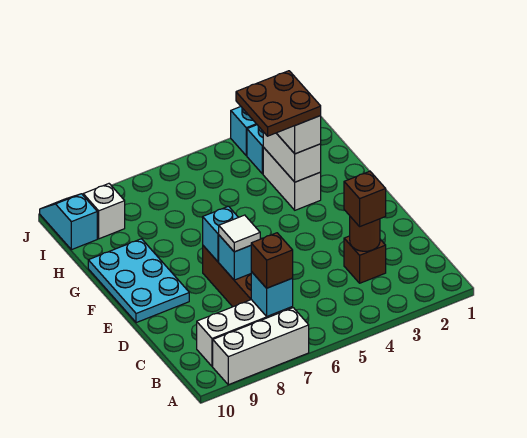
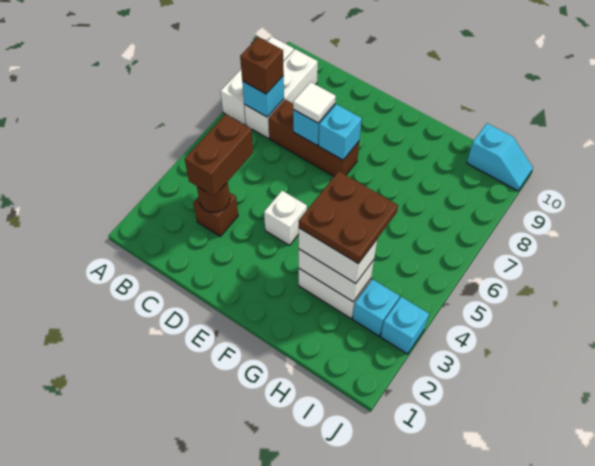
brown 1x1 brick [344,171,386,226] -> brown 1x2 brick [185,114,253,196]
cyan 2x3 plate [88,239,189,323] -> none
white 1x1 brick [83,184,125,239] -> white 1x1 brick moved to [264,191,307,245]

